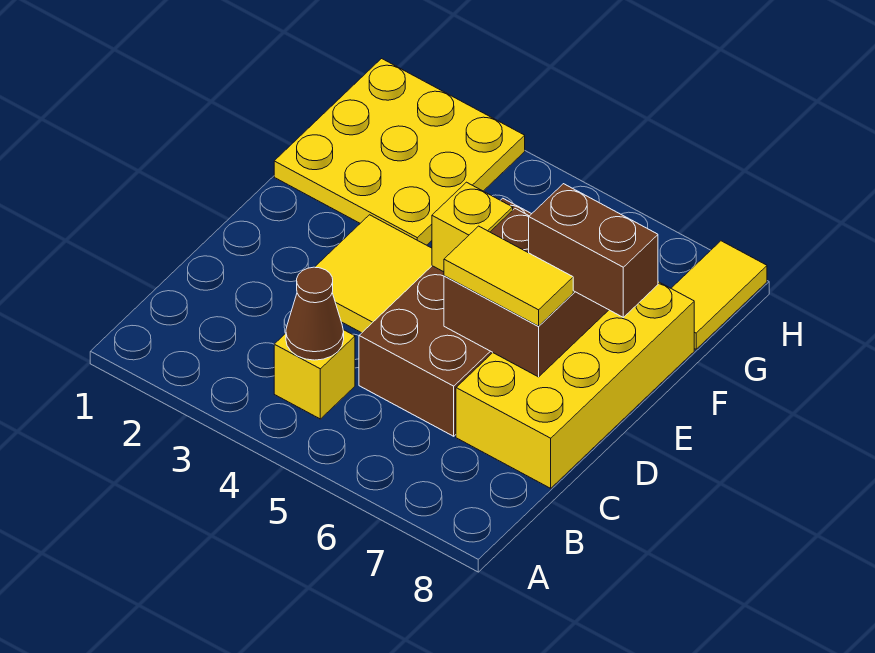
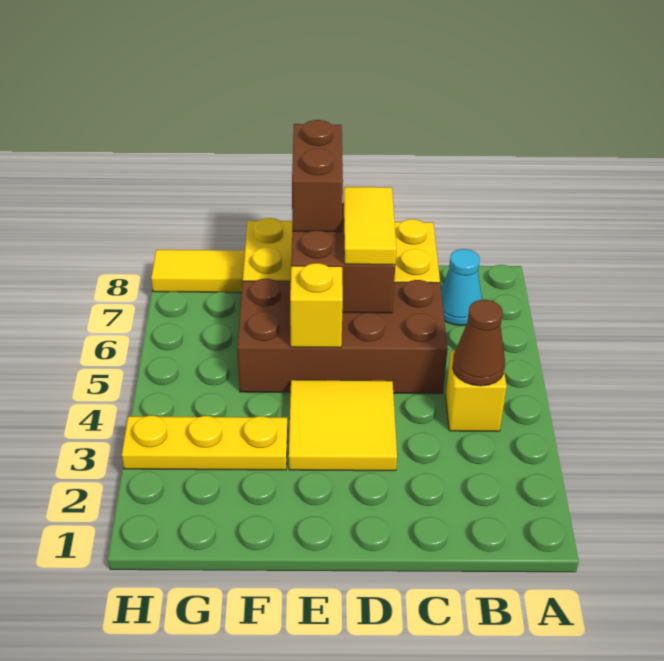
none -> cyan 1x1 cone [441,249,482,325]
yellow 3x3 plate [274,59,525,245] -> yellow 1x3 plate [122,416,288,470]

